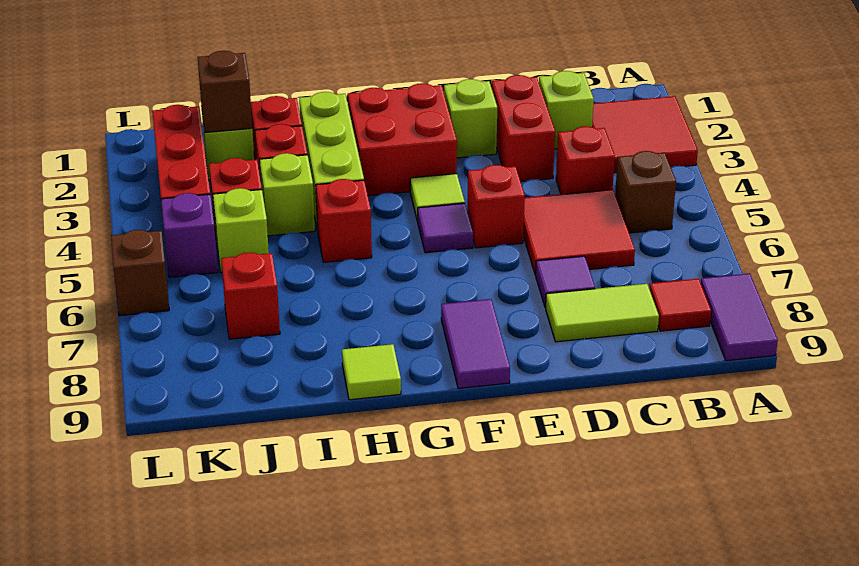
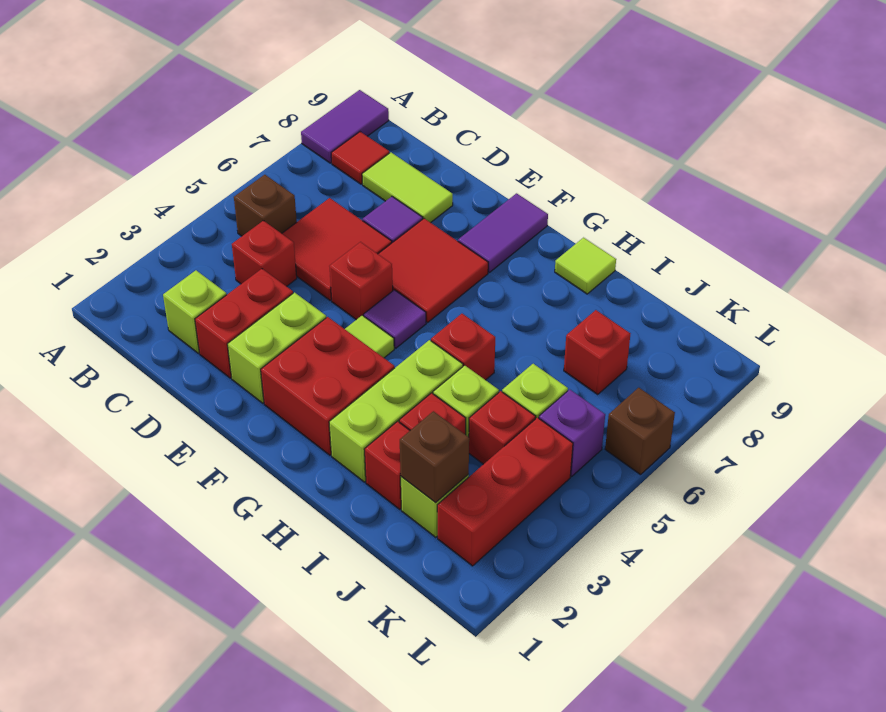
red 2x2 tile [592,96,698,173] -> red 2x2 tile moved to [378,218,488,322]
lime 1x1 brick [444,79,497,158] -> lime 1x2 brick [227,293,326,403]

